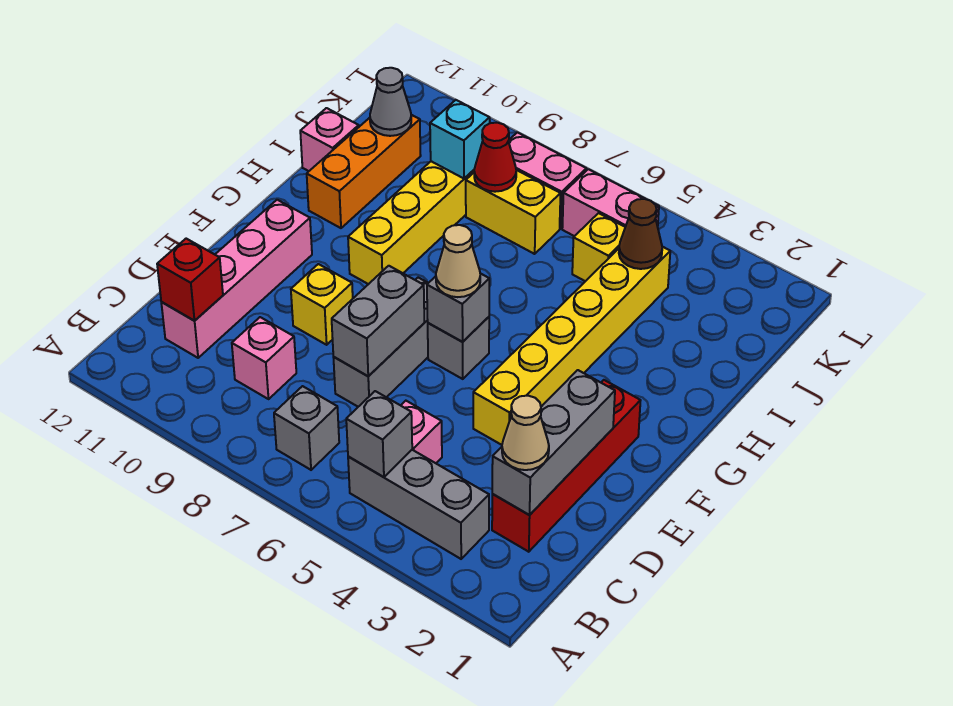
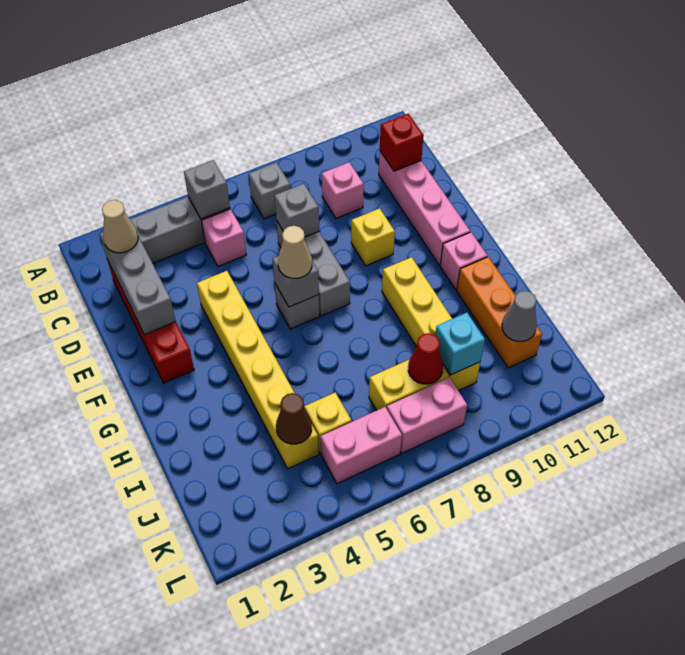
grey 1x2 brick [332,266,424,376] -> grey 1x1 brick [275,184,319,237]
pink 1x1 brick [300,108,359,171] -> pink 1x1 brick moved to [440,232,487,290]

